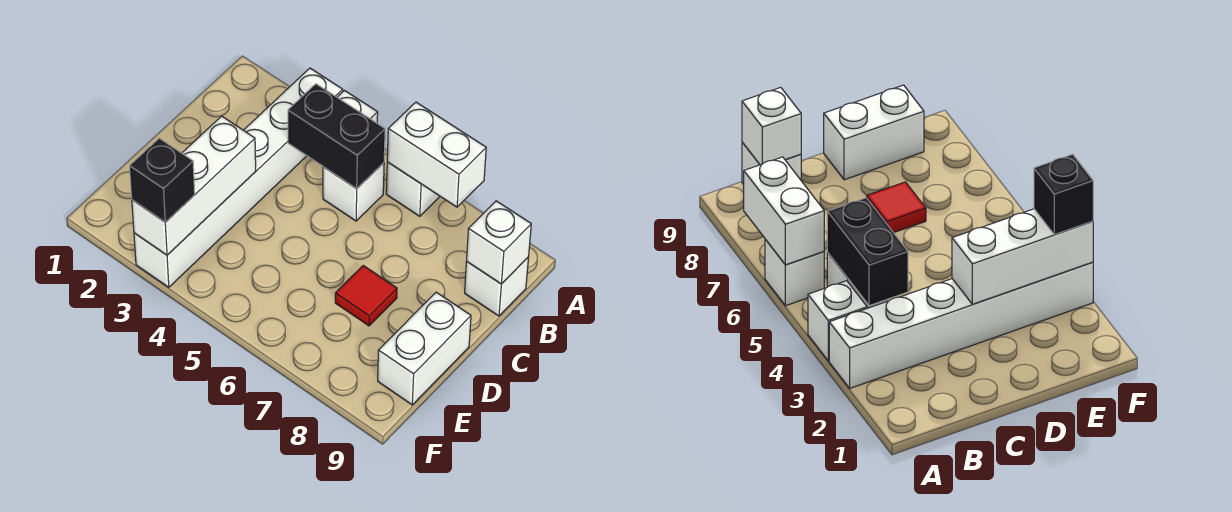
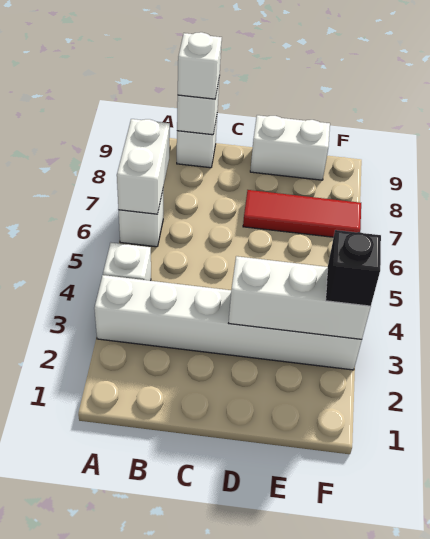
black 1x2 brick [288,84,385,188] -> none
white 1x1 brick [323,163,384,221] -> white 1x1 brick moved to [178,32,222,99]
red 1x1 tile [335,266,397,326] -> red 1x3 tile [243,190,361,237]

